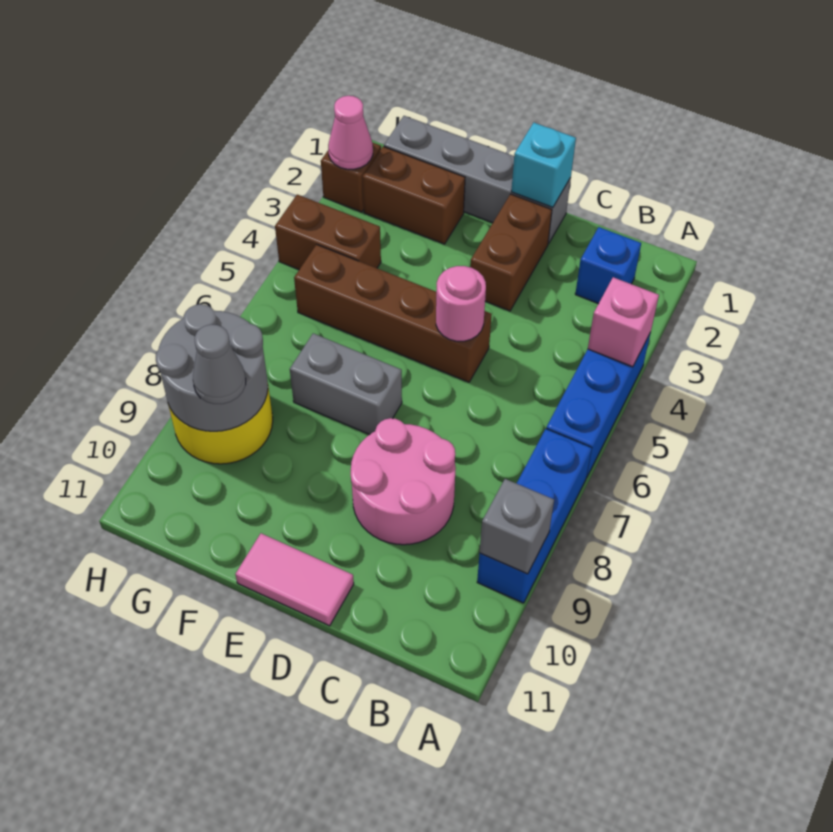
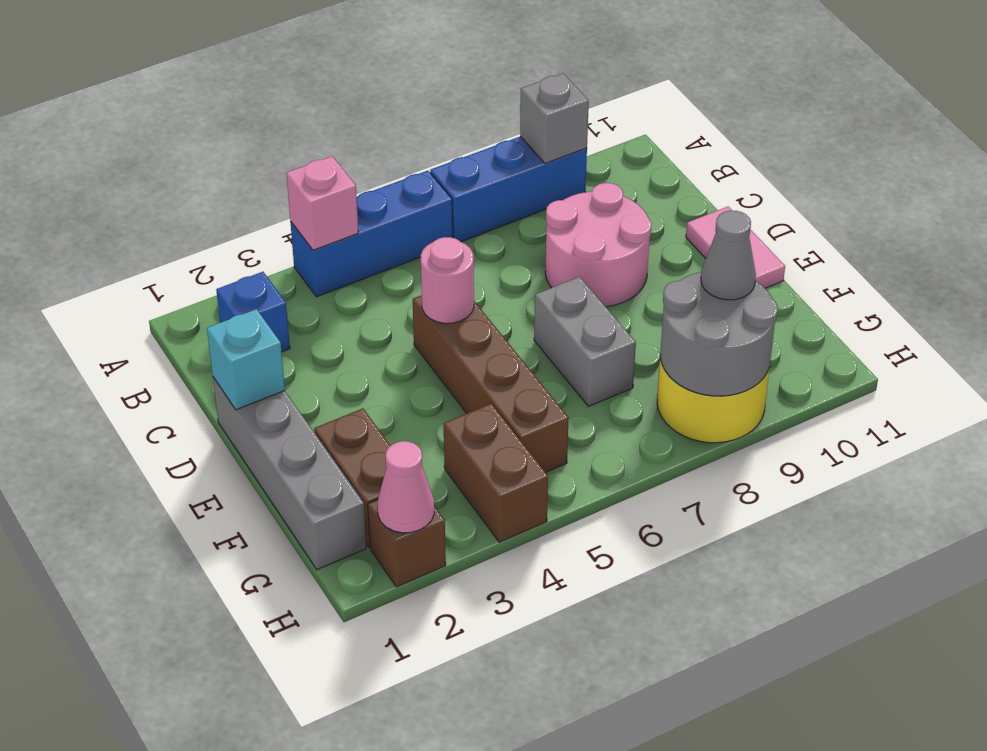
brown 1x2 brick [470,194,552,311] -> none

